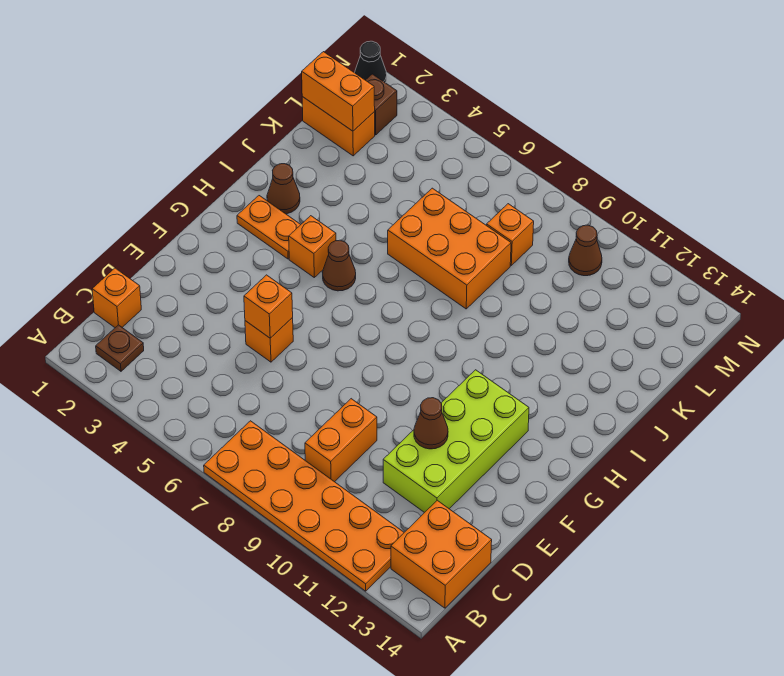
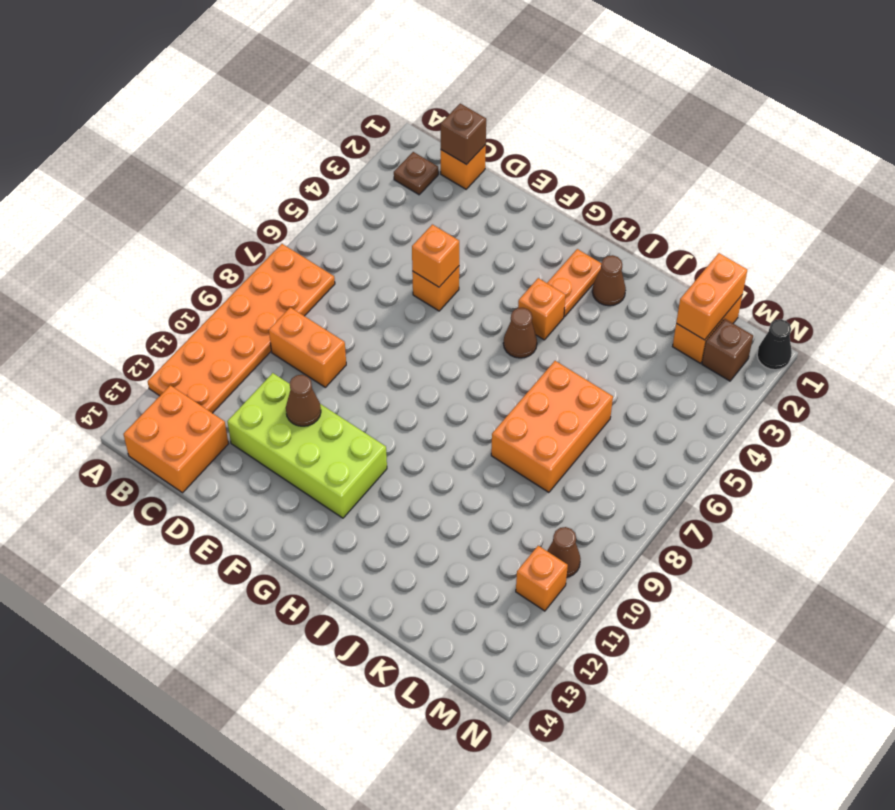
none -> brown 1x1 brick [441,103,486,165]
orange 1x1 brick [487,204,534,265] -> orange 1x1 brick moved to [516,546,568,611]

